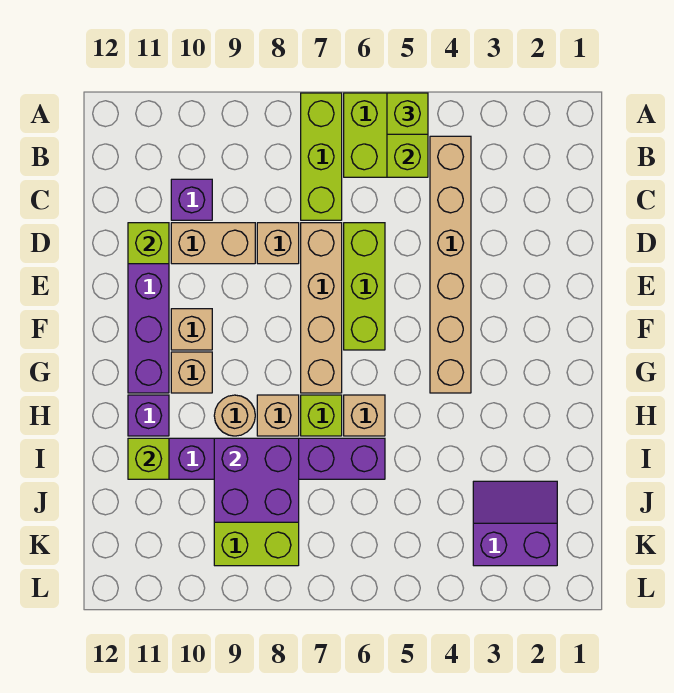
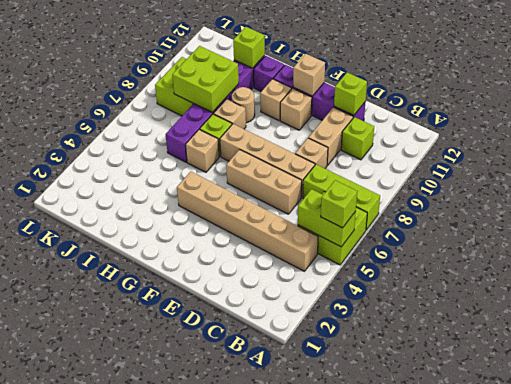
purple 1x1 brick [171,179,212,220] -> lime 1x1 brick [341,117,374,160]
lime 1x3 brick [344,223,385,350] -> tan 1x3 brick [226,150,302,214]
none -> tan 1x1 brick [293,54,325,96]
purple 2x2 brick [214,438,299,522] -> lime 2x2 brick [172,46,239,112]
purple 2x2 slope [473,481,557,566] -> none

